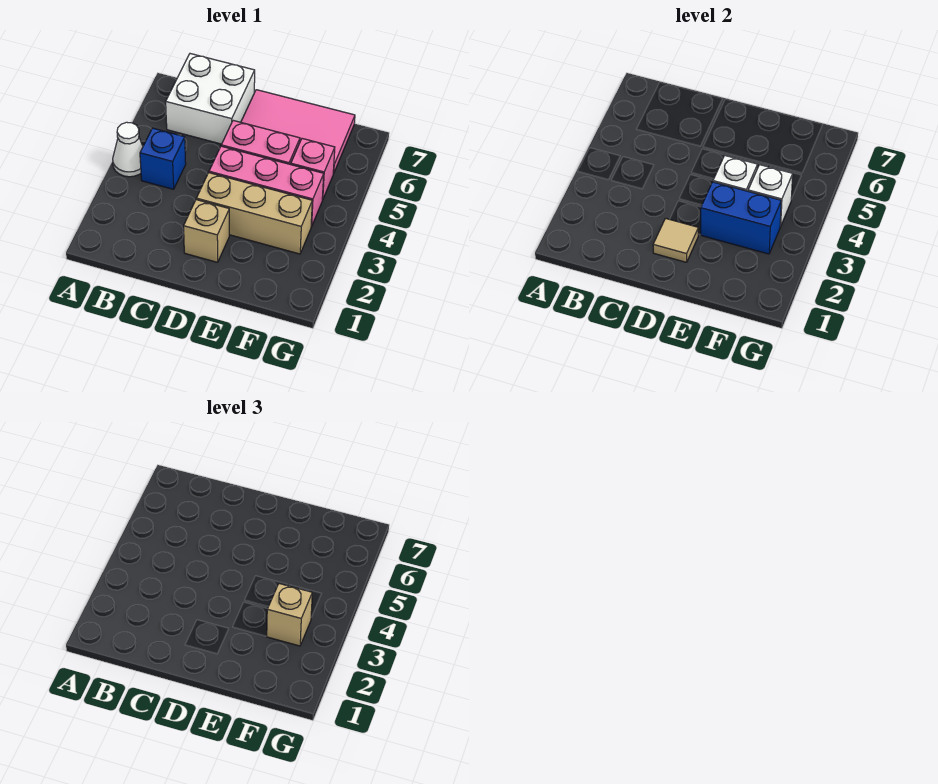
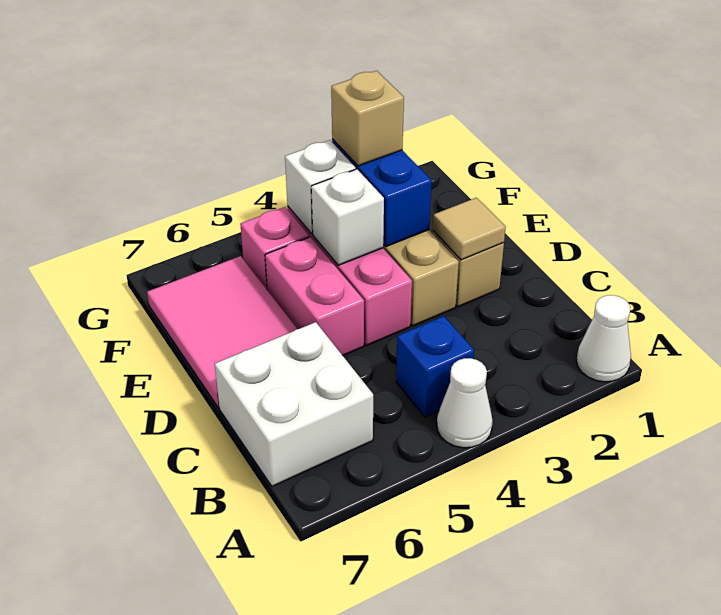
none -> white 1x1 cone [576,295,631,382]

